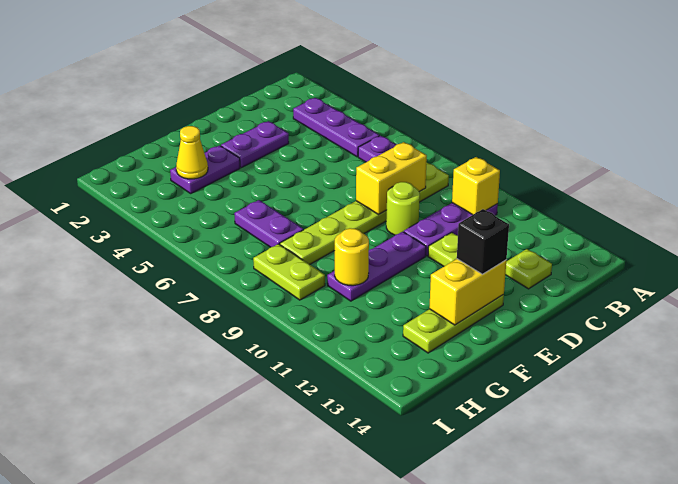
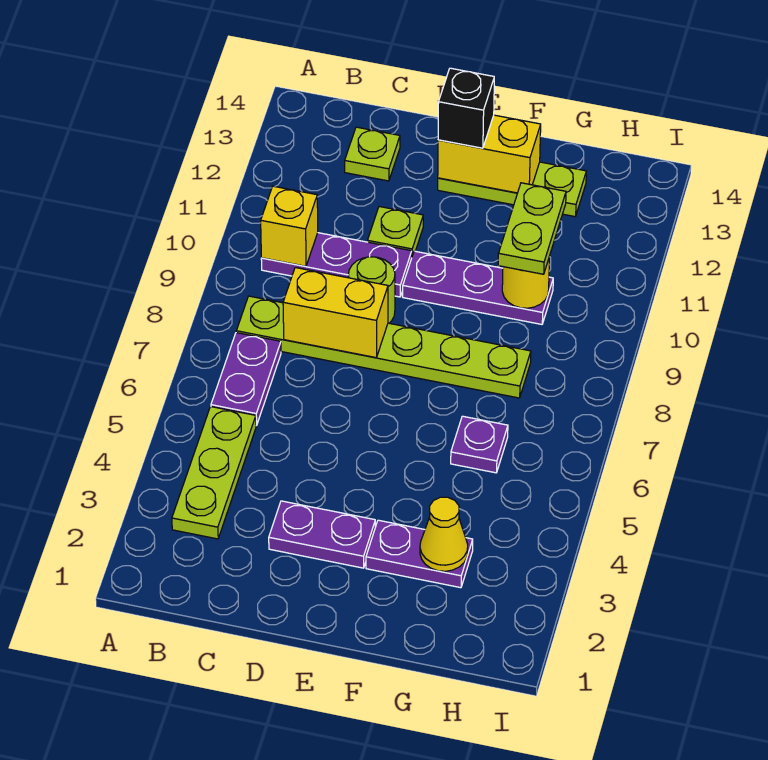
purple 1x3 plate [293,98,379,157] -> lime 1x3 plate [172,407,256,539]
purple 1x2 plate [234,200,303,247] -> purple 1x1 plate [451,416,508,473]
lime 1x2 plate [253,244,325,300] -> lime 1x2 plate moved to [498,183,566,274]

